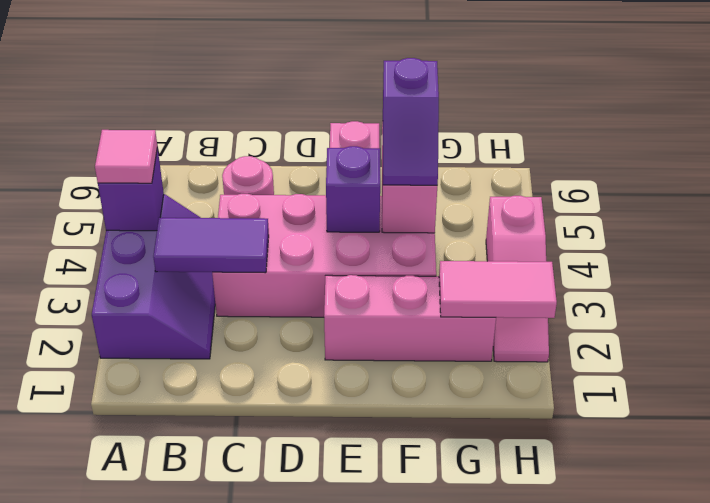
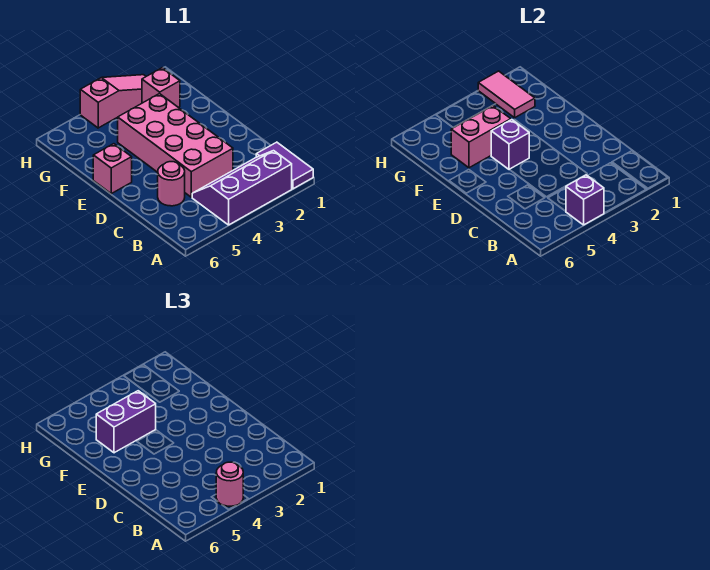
pink 1x1 tile [95,130,157,183] -> pink 1x1 round brick [216,462,243,506]
purple 1x2 tile [153,218,269,273] -> purple 1x2 tile moved to [256,142,313,189]
pink 1x3 brick [324,275,496,361] -> pink 1x1 brick [142,68,180,107]
purple 1x2 slope [383,58,439,185] -> purple 1x2 brick [96,391,156,453]

